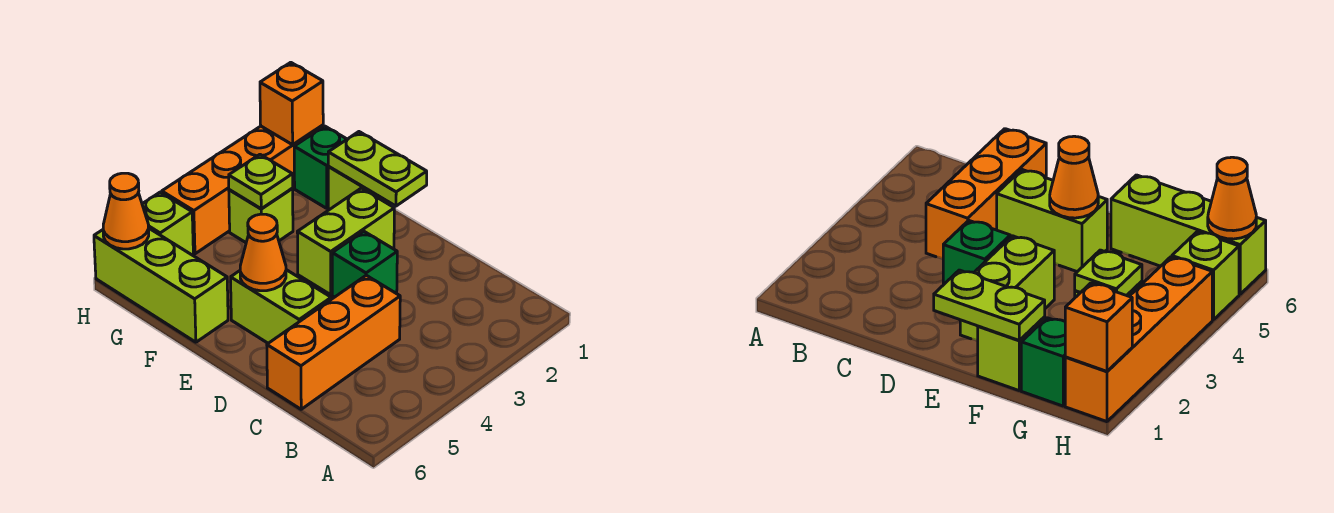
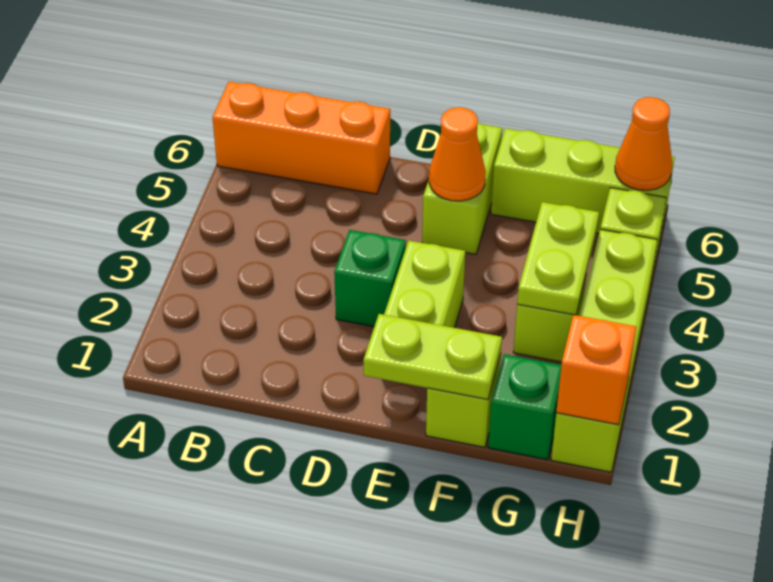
orange 1x3 brick [267,275,400,409] -> orange 1x3 brick turned to [212,82,390,194]
lime 1x2 brick [231,270,331,343] -> lime 1x2 brick turned to [422,122,502,254]
lime 1x1 plate [229,155,293,209] -> lime 1x2 plate [517,202,599,315]
orange 1x4 brick [162,125,323,254] -> lime 1x4 brick [551,229,657,472]

